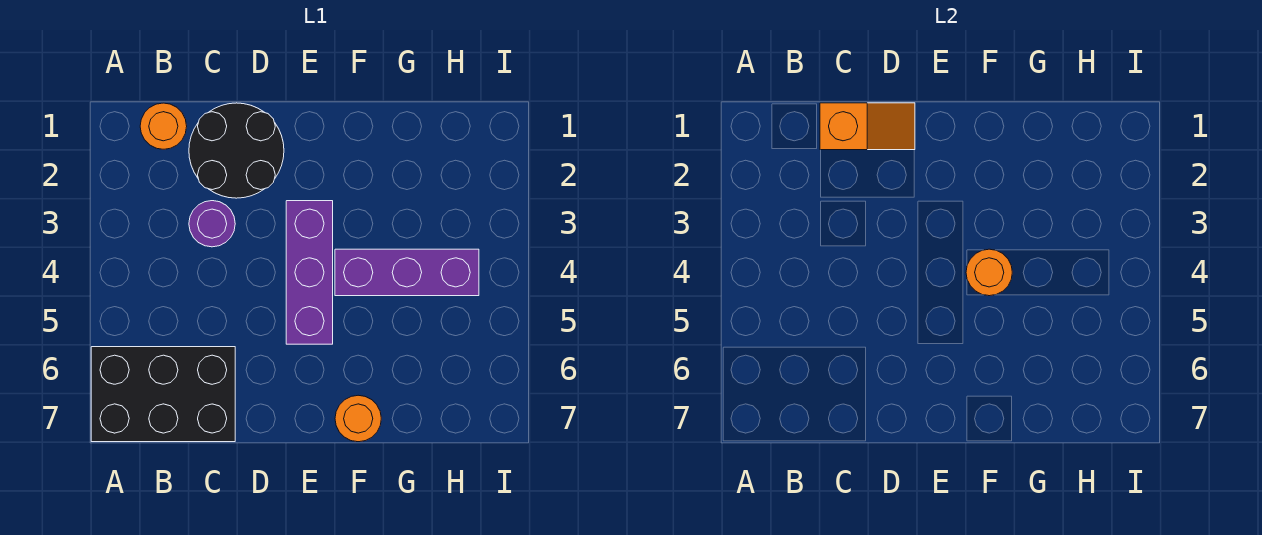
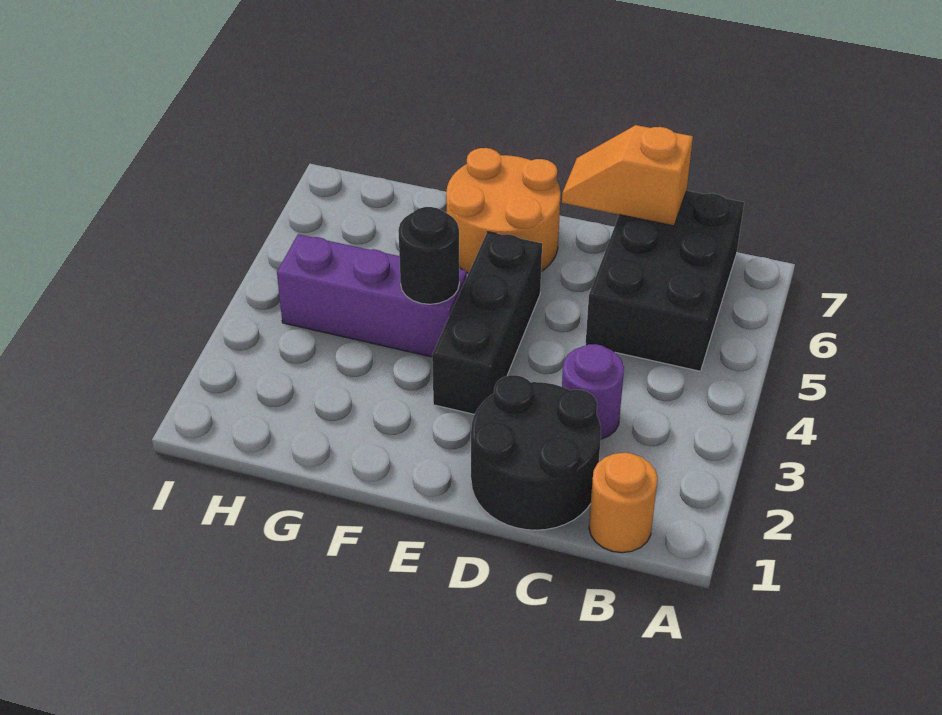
black 2x3 brick [91,347,235,442] -> black 2x3 brick turned to [585,191,744,371]
orange 1x2 slope [820,103,915,150] -> orange 1x2 slope moved to [562,125,693,226]
purple 1x3 brick [286,201,333,344] -> black 1x3 brick [432,232,542,414]
orange 1x1 round brick [966,249,1012,296] -> black 1x1 round brick [398,207,459,304]
orange 1x1 round brick [335,395,381,442] -> orange 2x2 round brick [446,148,561,274]

